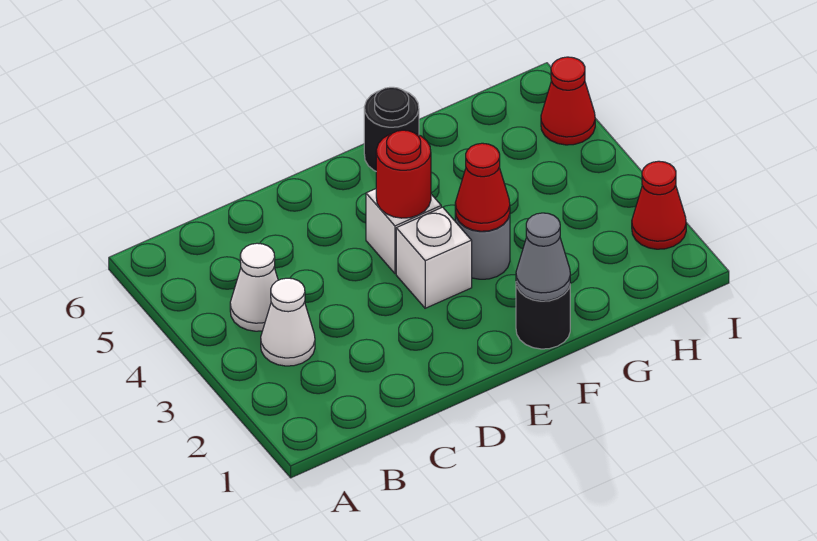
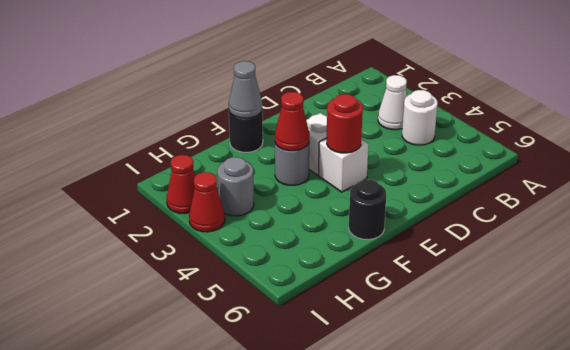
white 1x1 cone [230,243,278,331] -> white 1x1 round brick [402,90,438,145]
none -> grey 1x1 round brick [217,157,254,216]
red 1x1 cone [541,57,595,145] -> red 1x1 cone moved to [189,172,225,232]

